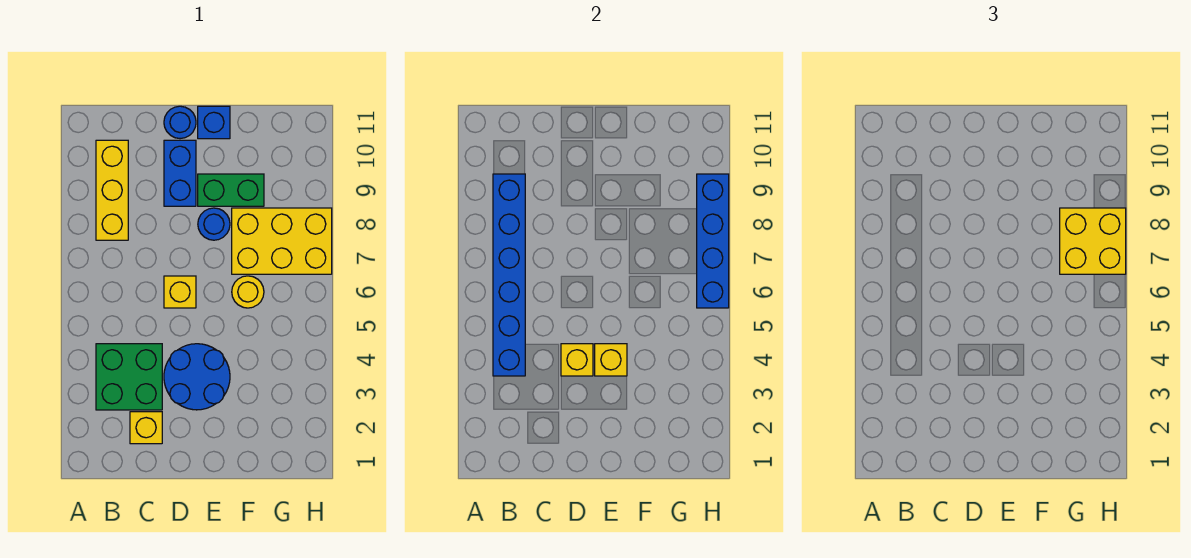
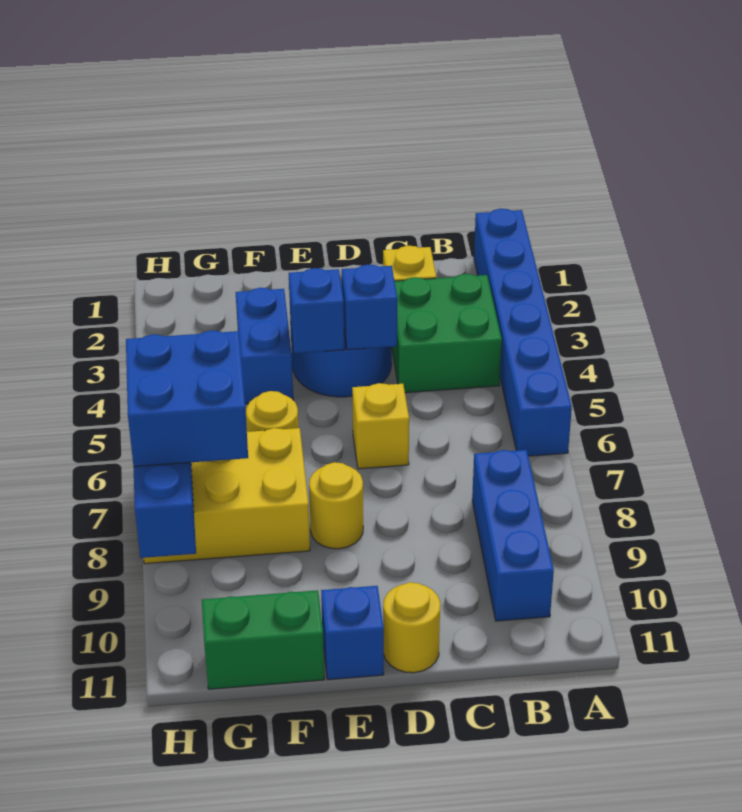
blue 1x6 brick [493,174,525,376] -> blue 1x6 brick moved to [474,209,572,456]
yellow 1x3 brick [96,140,128,240] -> blue 1x3 brick [472,450,554,621]
yellow 1x1 brick [561,344,593,376] -> blue 1x1 brick [342,264,397,350]
blue 1x2 brick [164,140,196,206] -> blue 1x2 brick moved to [236,288,293,404]
blue 1x1 round brick [164,106,196,139] -> yellow 1x1 round brick [383,582,440,673]
yellow 1x1 brick [595,344,627,376] -> blue 1x1 brick [289,268,344,353]
blue 1x1 round brick [198,208,230,240] -> yellow 1x1 round brick [309,462,363,549]
green 1x2 brick [198,174,264,206] -> green 1x2 brick moved to [202,590,324,689]
yellow 2x2 brick [1060,208,1126,274] -> blue 2x2 brick [126,330,248,467]

